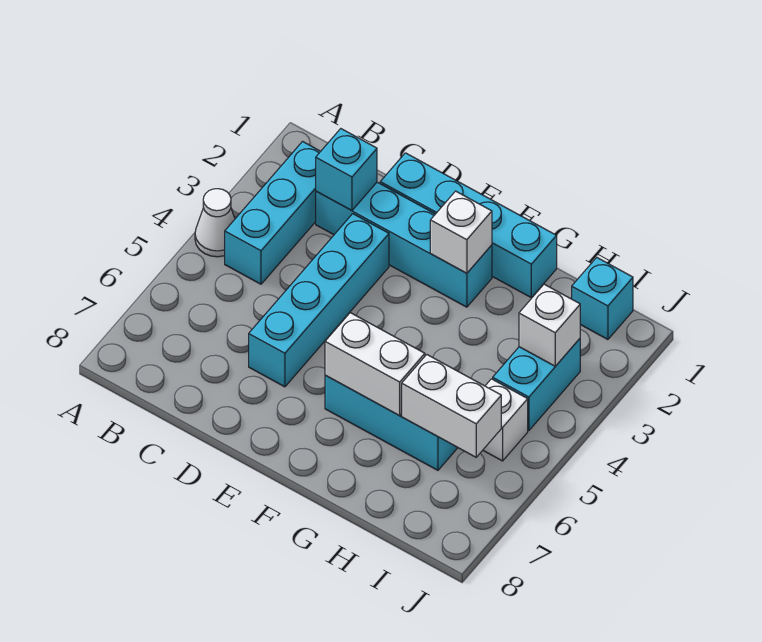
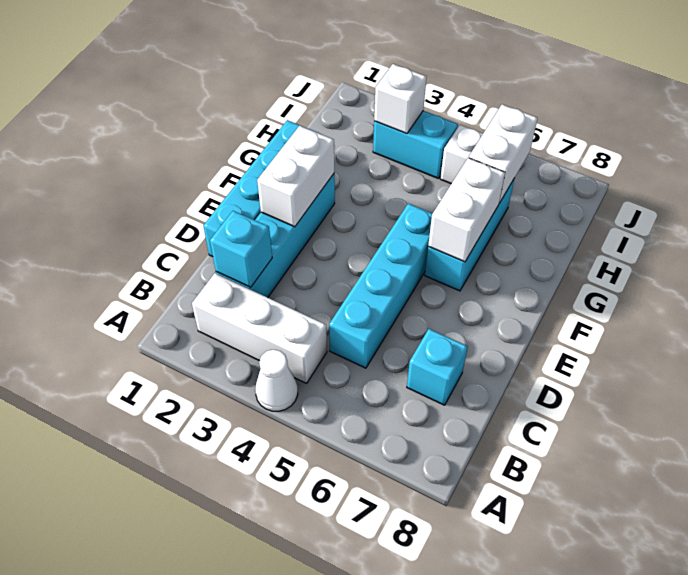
cyan 1x3 brick [225,142,321,284] -> white 1x3 brick [192,273,327,383]
cyan 1x4 brick [249,214,389,387] -> cyan 1x4 brick turned to [329,204,433,368]
white 1x1 brick [430,191,492,273] -> white 1x2 brick [257,126,334,227]
cyan 1x1 brick [572,258,633,339] -> cyan 1x1 brick moved to [407,329,468,405]

